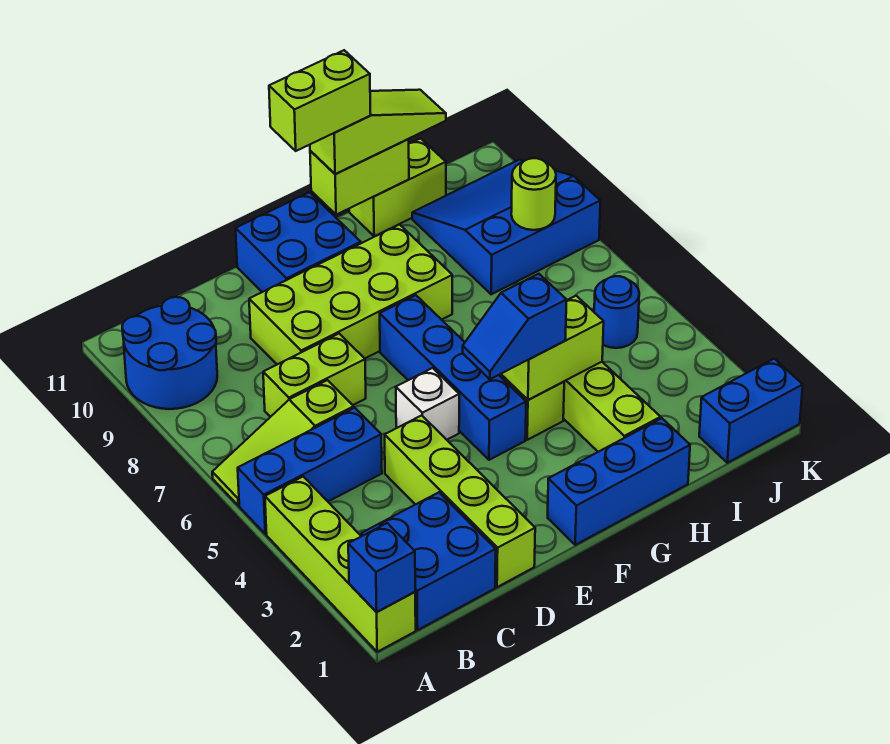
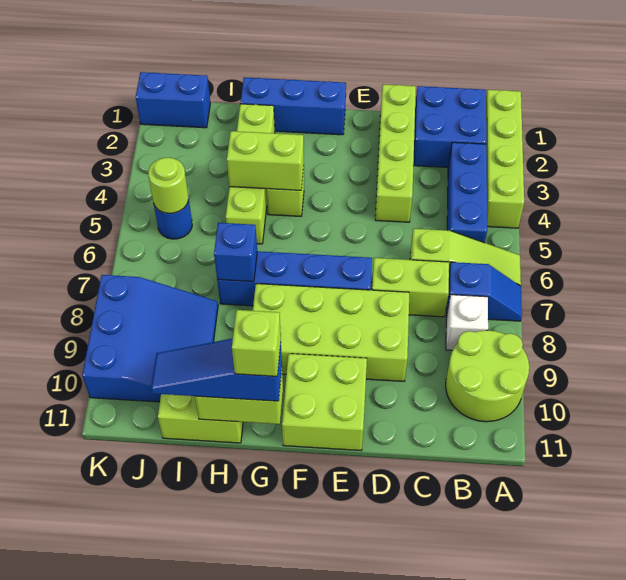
blue 1x1 brick [348,523,415,612] -> blue 1x1 brick moved to [214,223,257,282]
blue 1x3 brick [238,408,382,534] -> blue 1x3 brick turned to [447,142,487,243]
blue 2x2 round brick [122,297,217,409] -> lime 2x2 round brick [446,330,529,422]
white 1x1 brick [396,368,459,440] -> white 1x1 brick moved to [446,295,488,350]
blue 2x2 brick [236,192,361,292] -> lime 2x2 brick [282,354,367,450]
blue 1x4 brick [380,295,526,460] -> blue 1x4 brick turned to [217,251,372,306]
blue 1x2 slope [463,274,567,379] -> blue 1x2 slope moved to [446,262,522,321]
lime 1x2 brick [269,50,371,151] -> lime 1x1 brick [232,310,281,376]
lime 1x3 slope [310,90,446,174] -> blue 1x3 slope [151,338,282,401]
blue 3x3 slope [412,160,600,294] -> blue 3x3 slope turned to [82,275,218,402]
lime 1x1 round brick [511,158,556,230] -> lime 1x1 round brick moved to [148,158,188,213]

